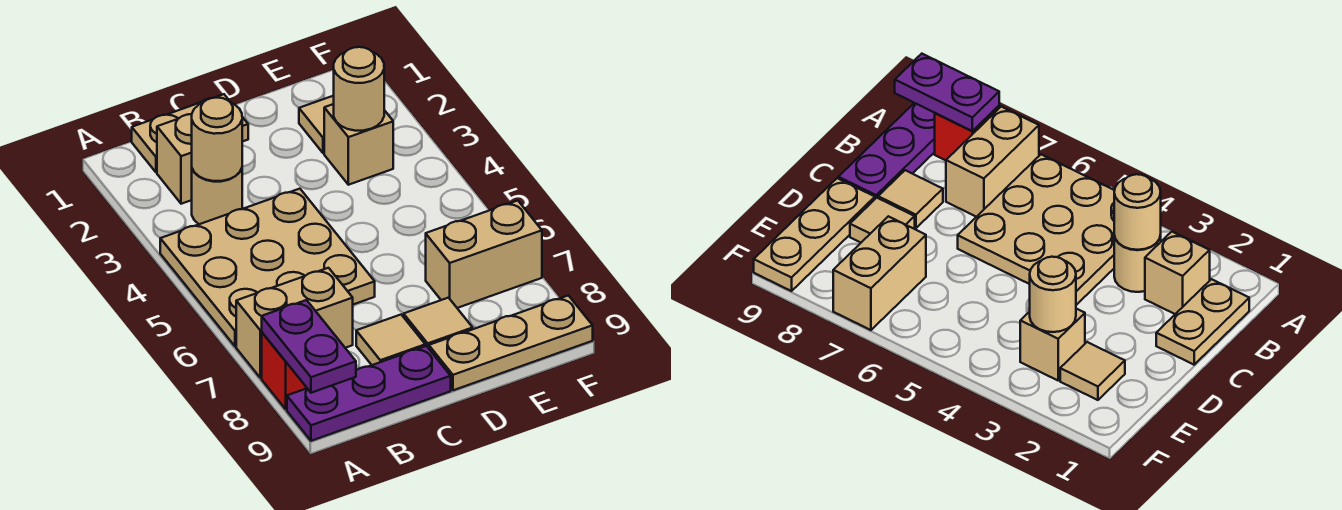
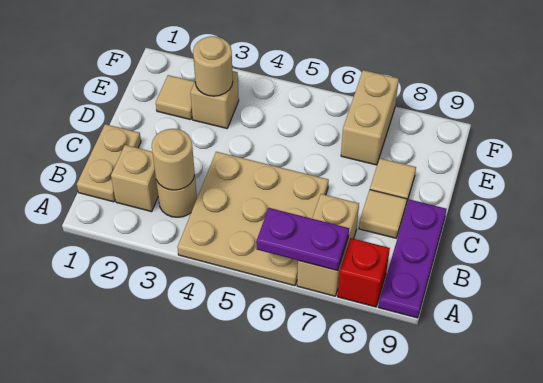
purple 1x2 plate [262,300,356,393] -> purple 1x2 plate moved to [256,208,349,271]
tan 1x3 plate [429,295,593,390] -> none

